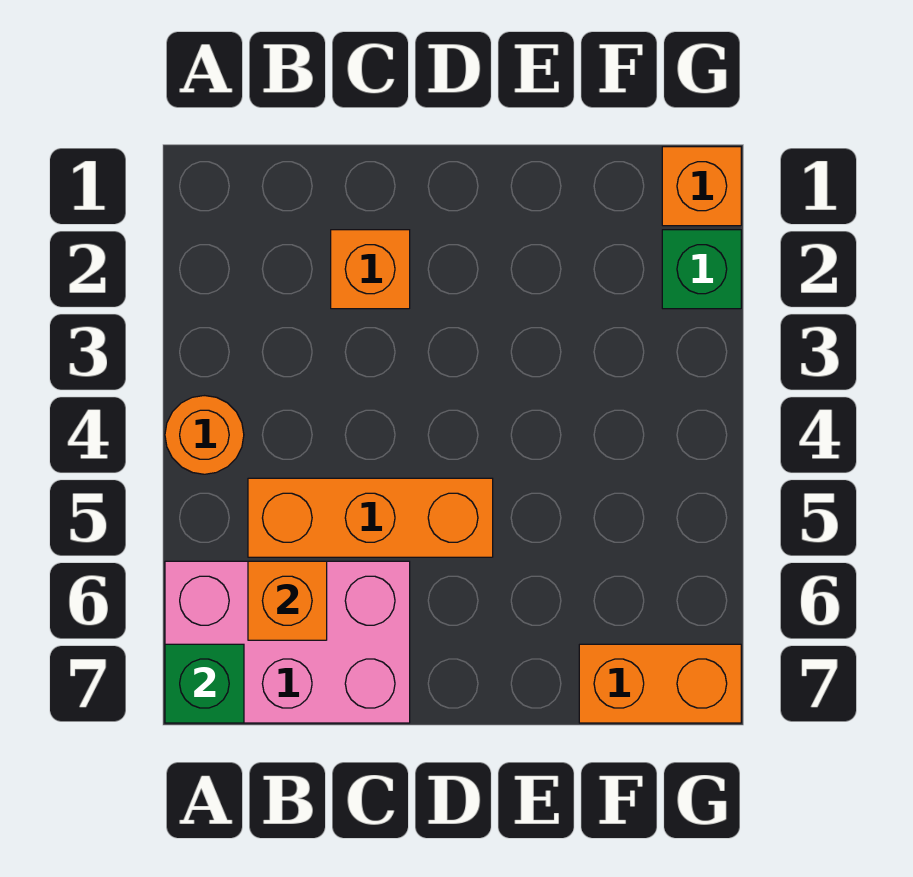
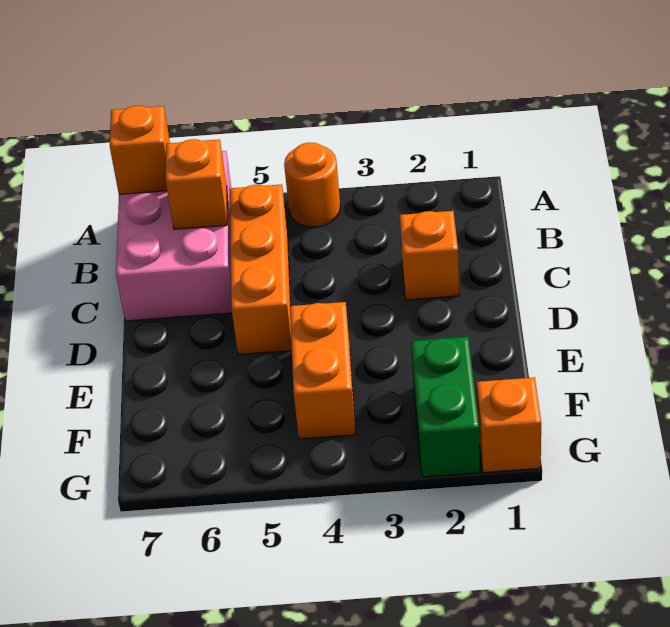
green 1x1 brick [165,644,244,723] -> orange 1x1 brick [110,106,170,194]
orange 1x2 brick [579,644,741,723] -> orange 1x2 brick moved to [290,302,355,439]
green 1x1 brick [662,230,741,309] -> green 1x2 brick [411,337,480,477]

